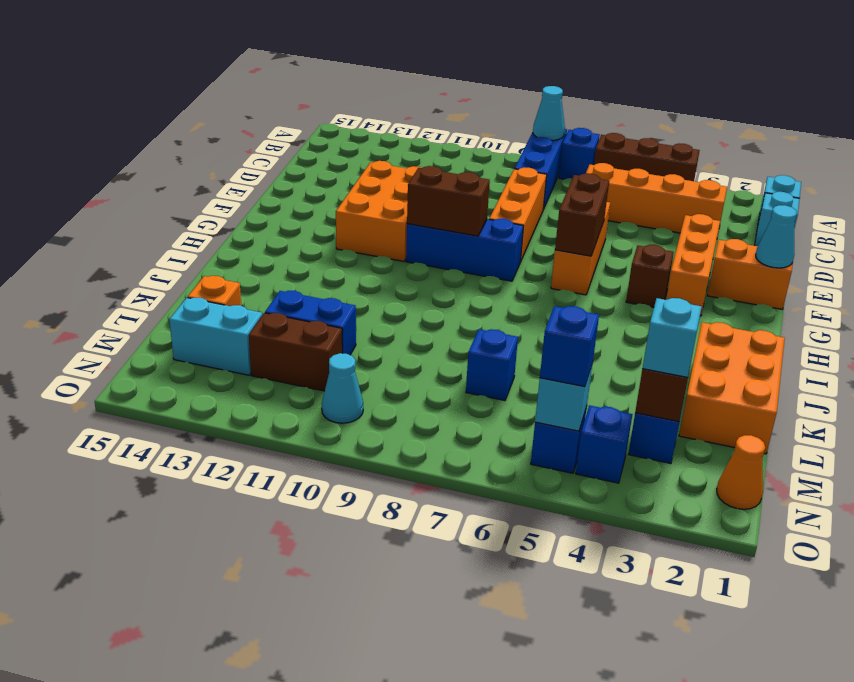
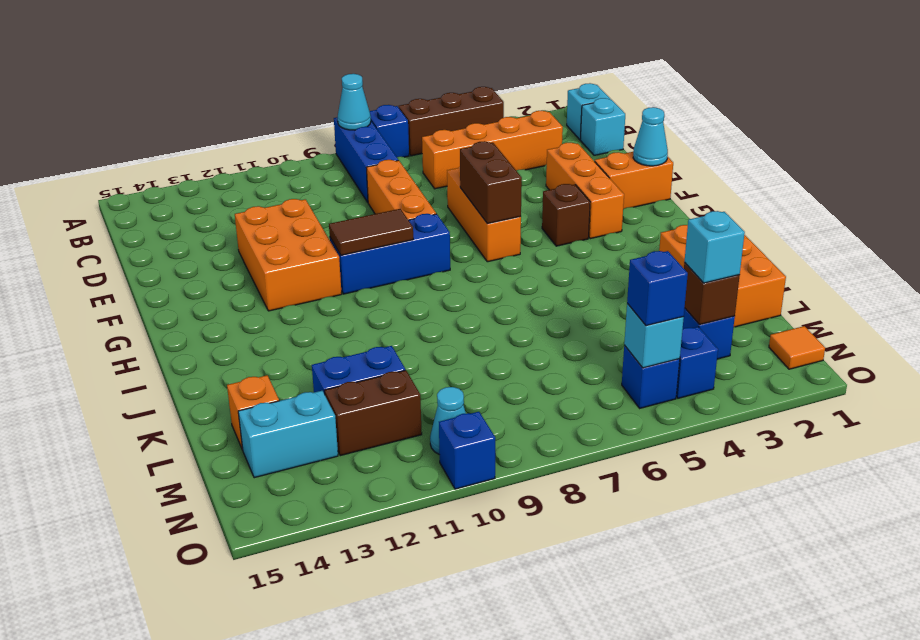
brown 1x2 brick [407,166,490,236] -> brown 1x2 tile [329,209,413,255]
blue 1x1 brick [466,329,518,401] -> blue 1x1 brick moved to [439,412,495,489]
orange 1x1 cone [717,435,765,509] -> orange 1x1 tile [769,326,825,369]

